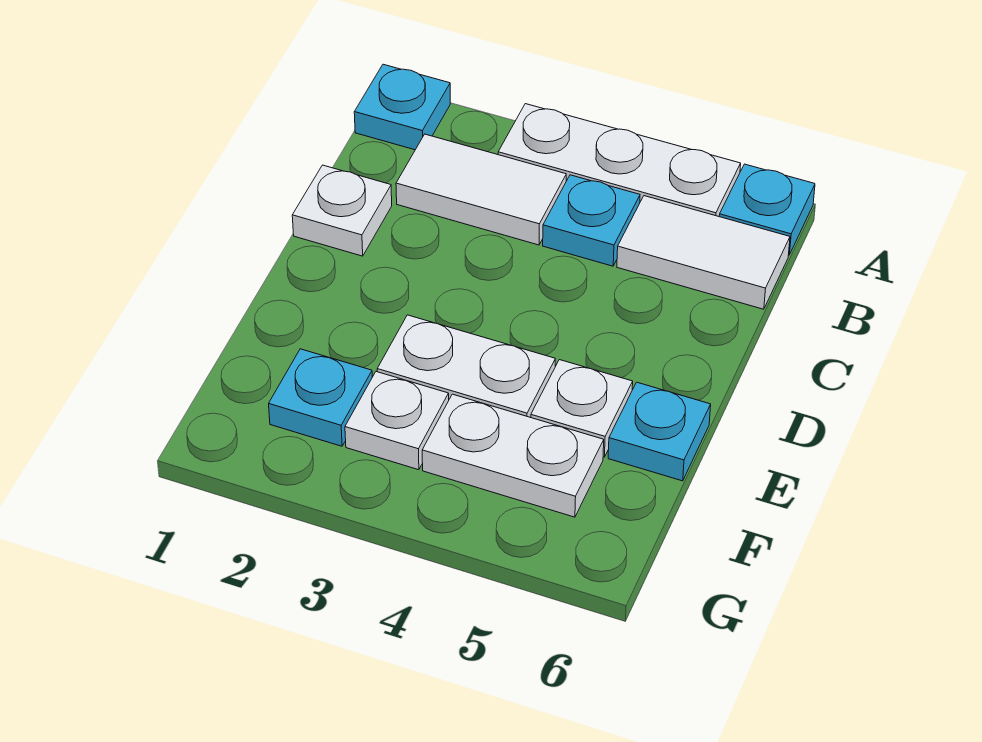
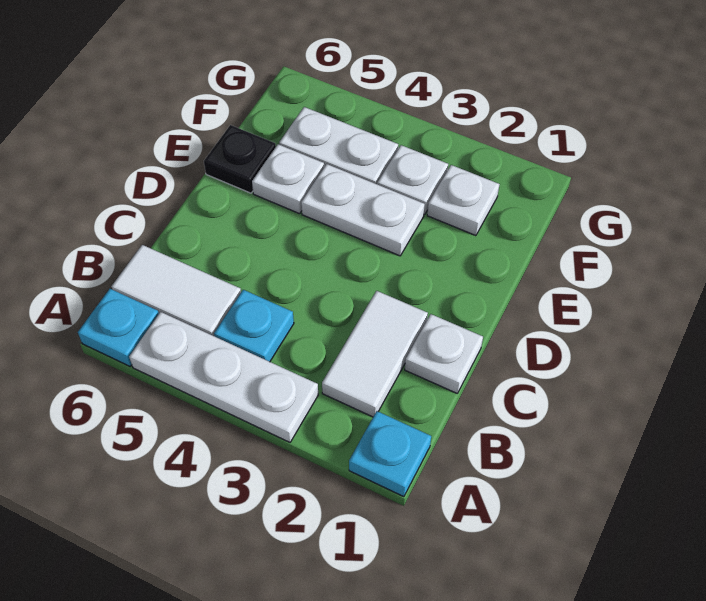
white 1x2 tile [396,134,566,245] -> white 1x2 tile turned to [322,291,428,417]
cyan 1x1 plate [608,382,711,481] -> black 1x1 plate [204,125,276,193]
cyan 1x1 plate [269,349,372,446] -> white 1x1 plate [427,165,500,236]

